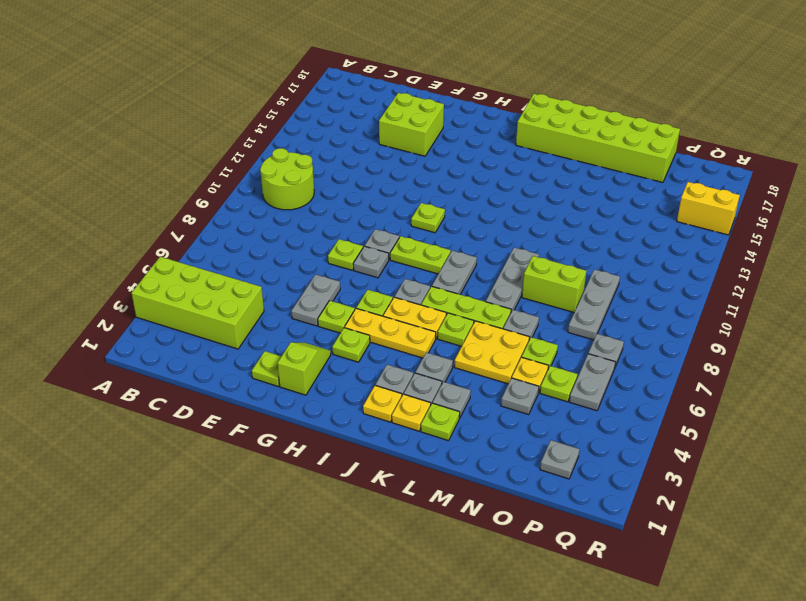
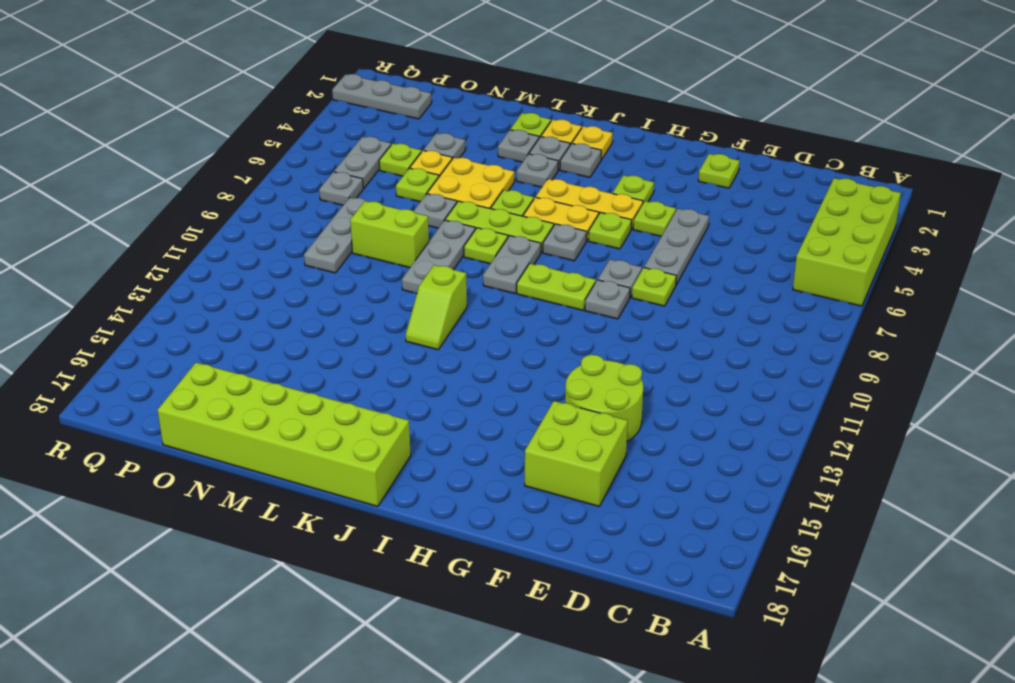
lime 2x4 brick [132,257,264,349] -> lime 2x4 brick turned to [793,178,901,306]
lime 2x2 round brick [260,148,314,210] -> lime 2x2 round brick moved to [565,355,643,441]
grey 1x2 plate [291,274,340,326] -> grey 1x3 plate [644,209,709,285]
lime 1x2 slope [278,342,331,395] -> lime 1x2 slope moved to [406,265,467,350]
lime 1x1 plate [411,203,445,233] -> lime 1x1 plate moved to [464,228,508,264]
grey 1x1 plate [540,440,580,479] -> grey 1x3 plate [332,74,431,119]
yellow 1x2 brick [677,182,740,235] -> none

